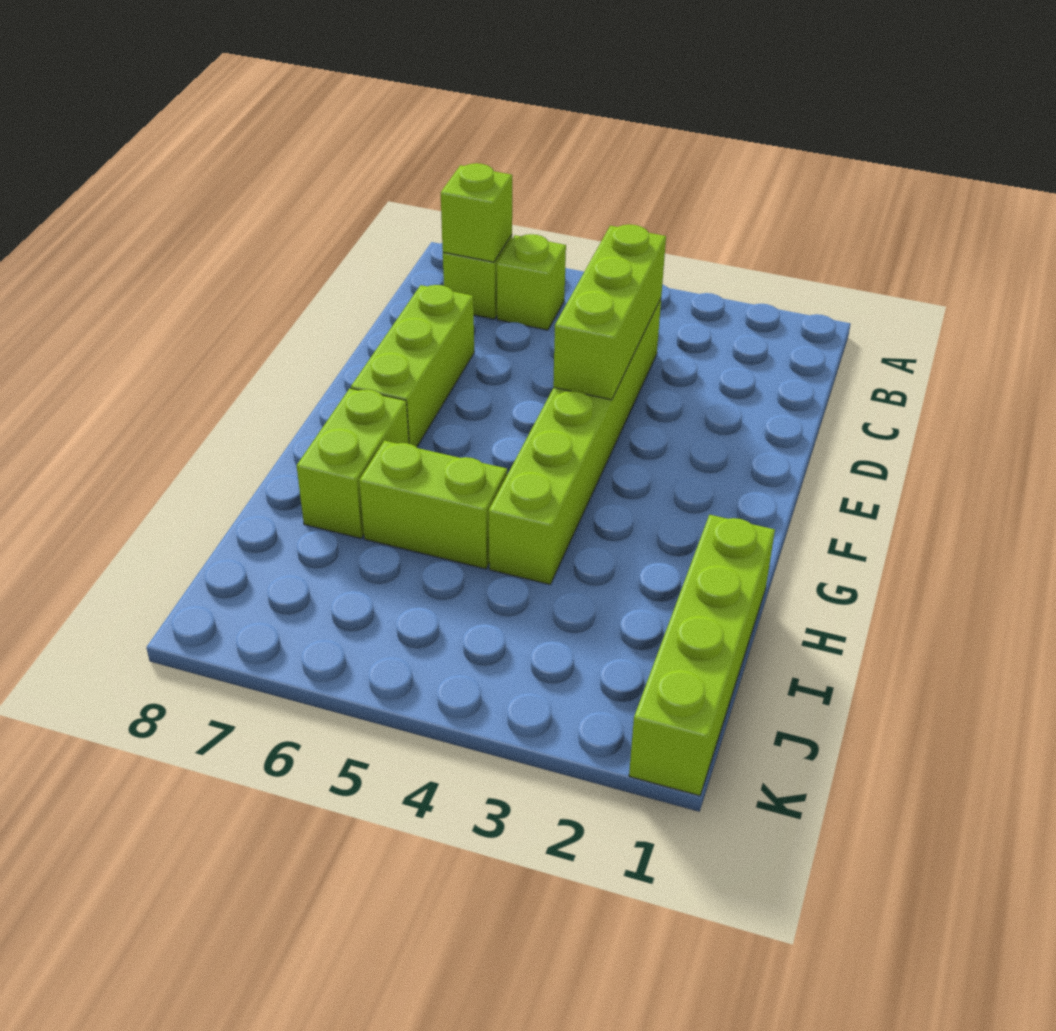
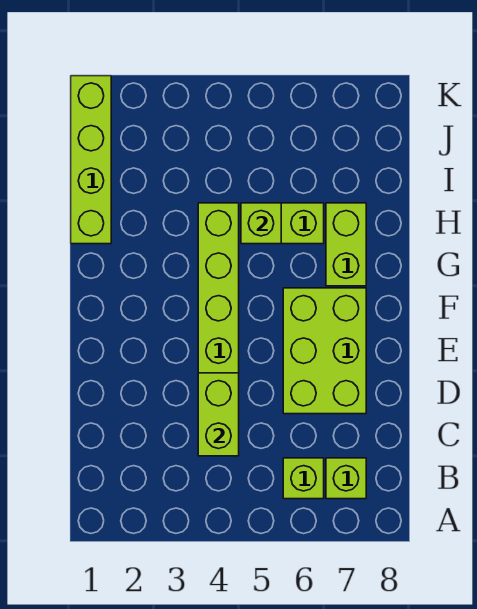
lime 1x1 brick [441,163,512,262] -> lime 1x1 brick moved to [241,203,281,244]
lime 1x3 brick [553,224,666,400] -> lime 1x2 brick [198,373,239,456]
lime 1x3 brick [351,285,474,447] -> lime 2x3 brick [283,288,366,414]

